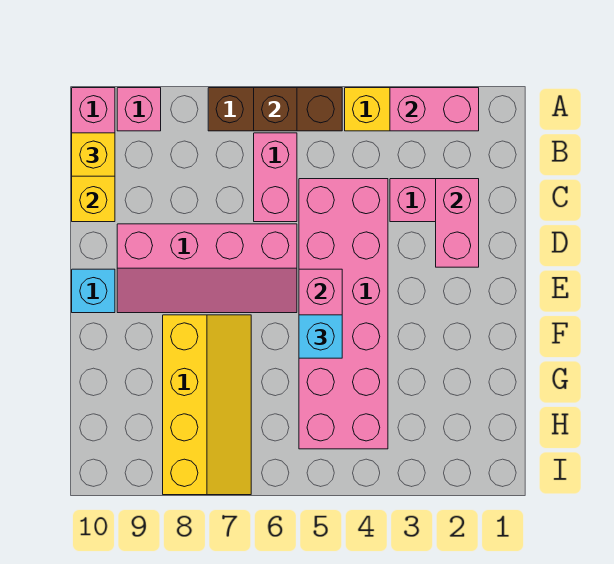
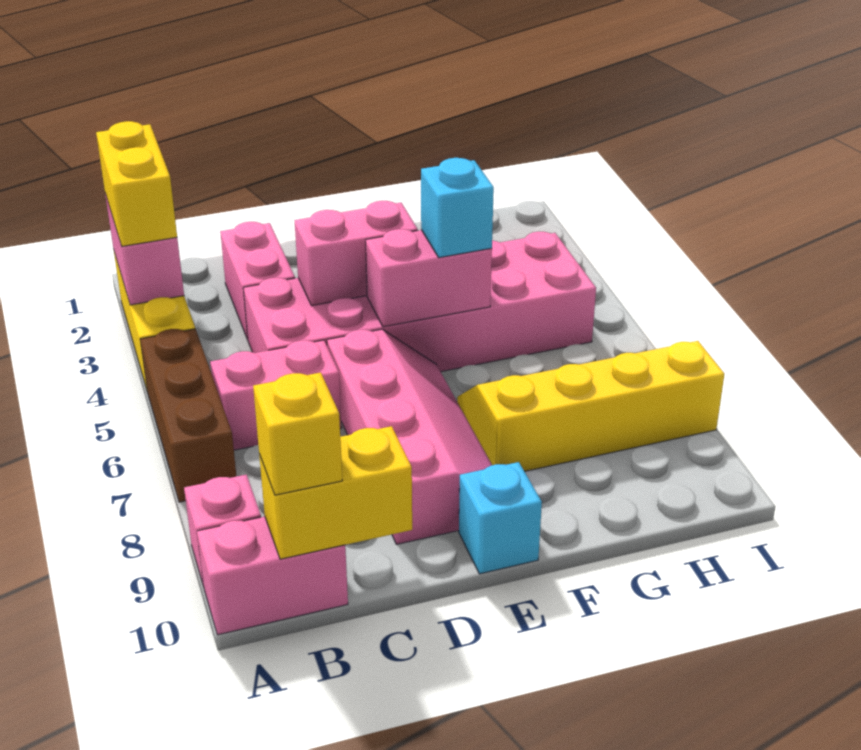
none -> yellow 1x2 brick [96,121,177,246]
brown 1x1 brick [254,88,297,131] -> none
pink 1x2 brick [436,179,479,267] -> pink 1x2 brick moved to [295,201,418,306]

